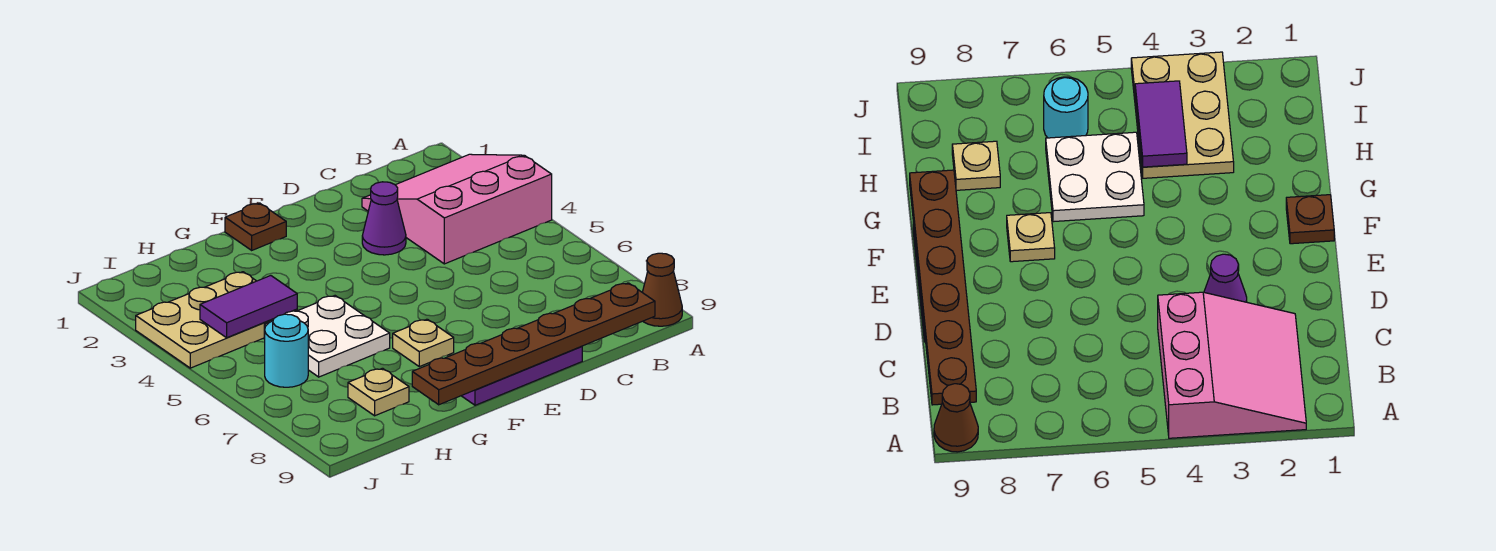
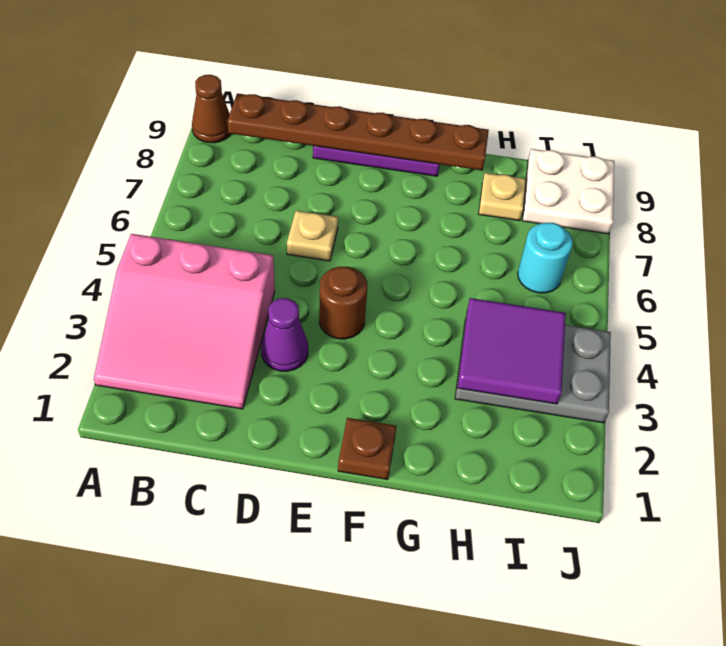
none -> brown 1x1 round brick [319,267,367,339]
tan 1x1 plate [393,319,454,367] -> tan 1x1 plate moved to [287,211,338,261]
white 2x2 plate [264,296,390,377] -> white 2x2 plate moved to [522,149,614,234]
tan 2x3 plate [136,272,297,368] -> grey 2x3 plate [455,314,611,423]
purple 1x2 tile [200,276,297,338] -> purple 2x2 tile [457,298,566,404]

